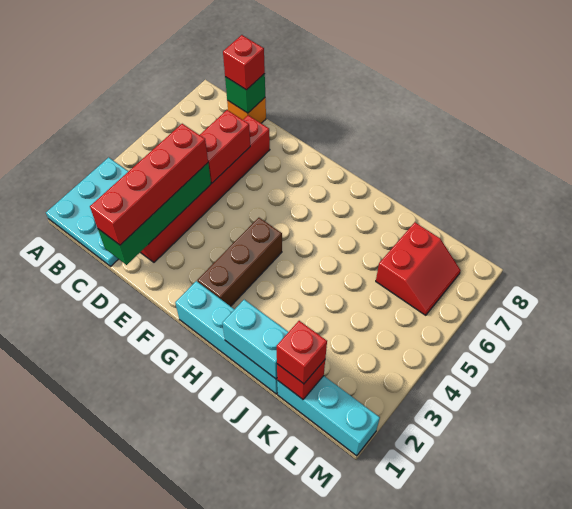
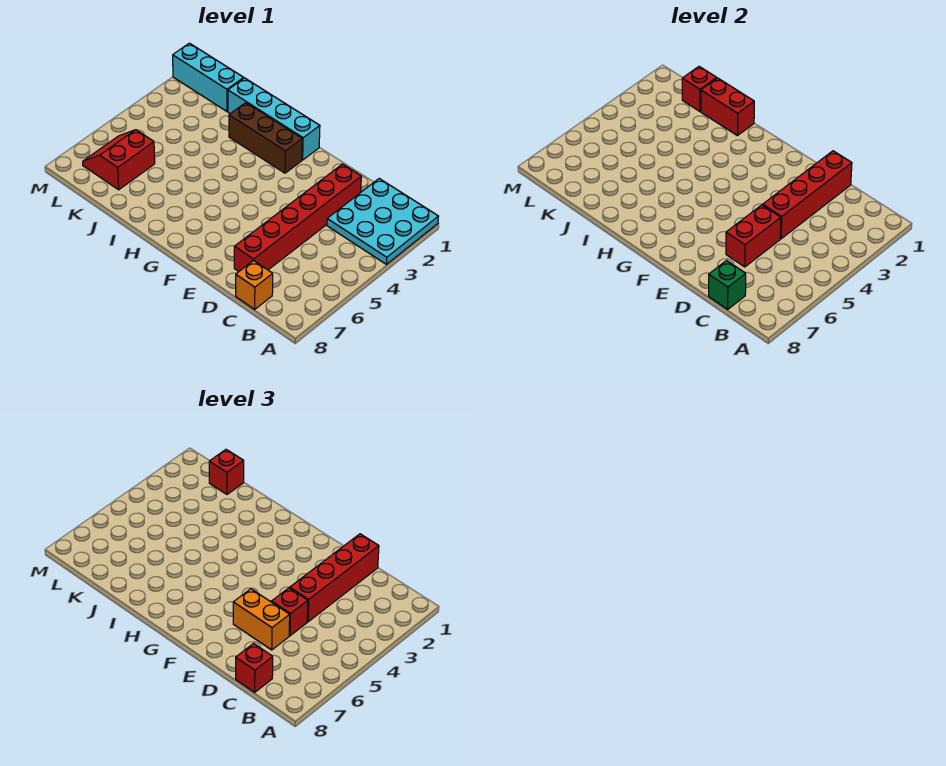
green 1x4 brick [98,163,211,265] -> red 1x4 brick [763,151,852,239]
none -> red 1x1 brick [272,588,308,636]
none -> orange 1x2 brick [233,589,290,650]
brown 1x3 brick [197,218,282,306] -> brown 1x3 brick turned to [229,103,302,173]
cyan 1x2 brick [222,300,288,379] -> red 1x2 brick [701,78,754,136]

